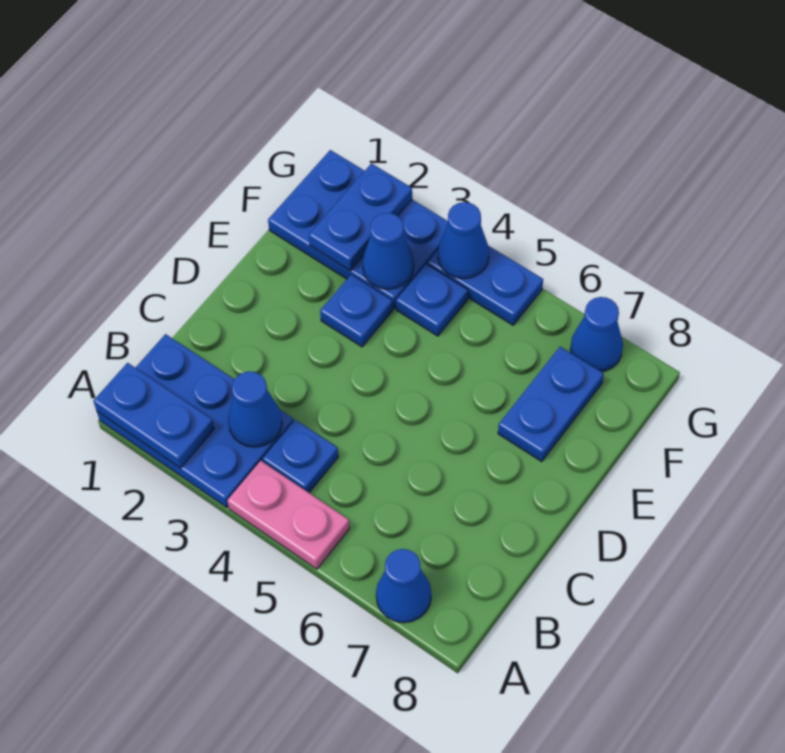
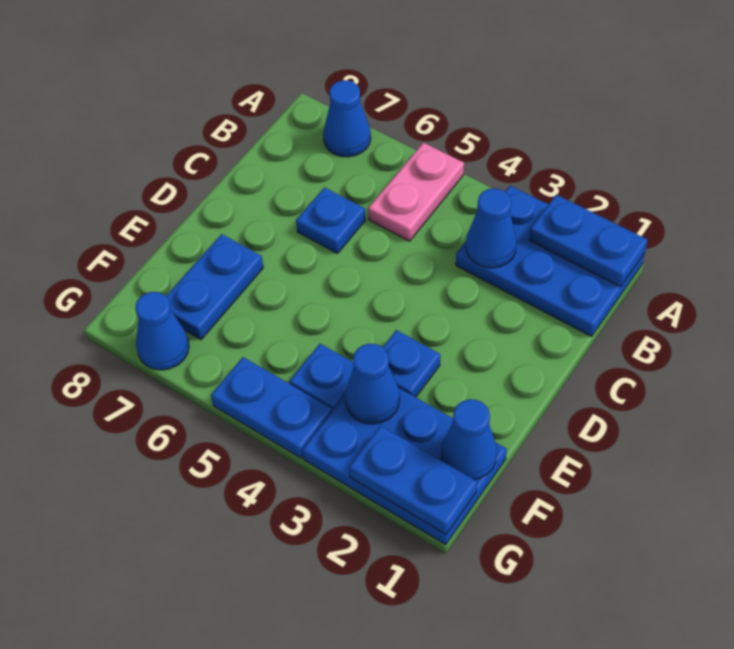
pink 1x2 plate [227,461,350,569] -> pink 1x2 plate turned to [368,143,464,241]
blue 1x1 plate [263,420,339,493] -> blue 1x1 plate moved to [296,188,365,254]
blue 1x2 plate [309,164,412,271] -> blue 1x2 plate turned to [349,426,477,534]
blue 1x1 cone [438,202,489,279] -> blue 1x1 cone moved to [441,399,497,479]

